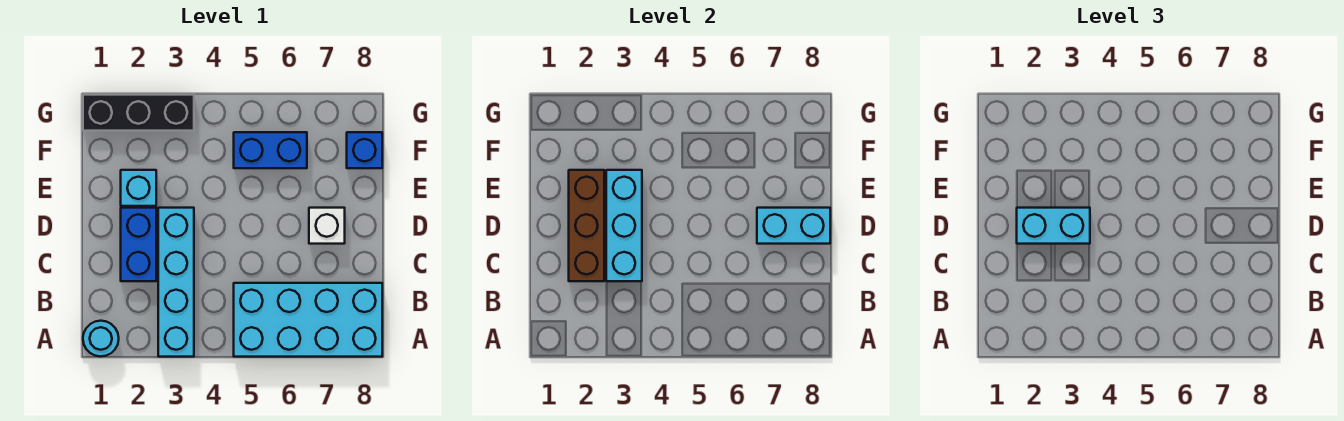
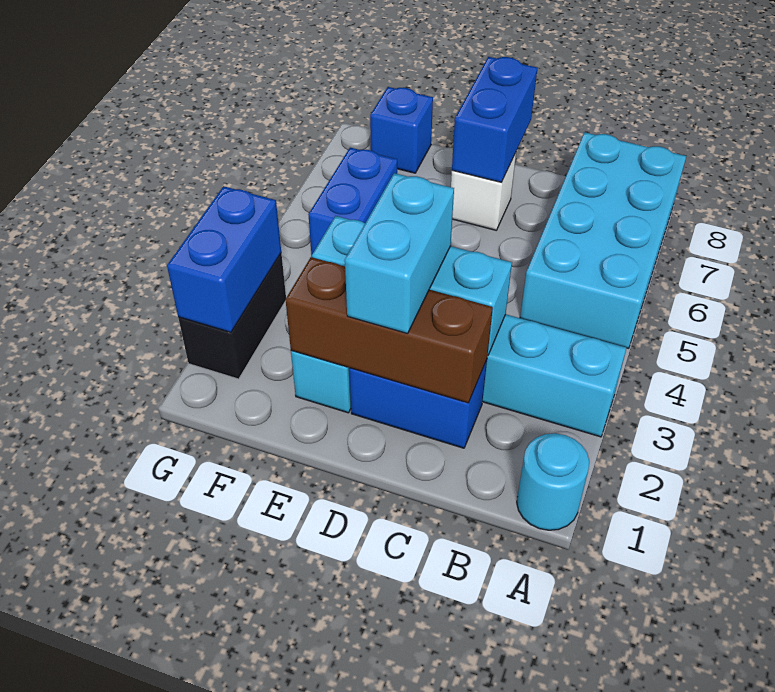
cyan 1x2 brick [757,208,830,244] -> blue 1x2 brick [452,57,538,182]
black 1x3 brick [83,95,194,131] -> black 1x2 brick [178,253,286,379]
none -> blue 1x2 brick [167,186,281,332]

